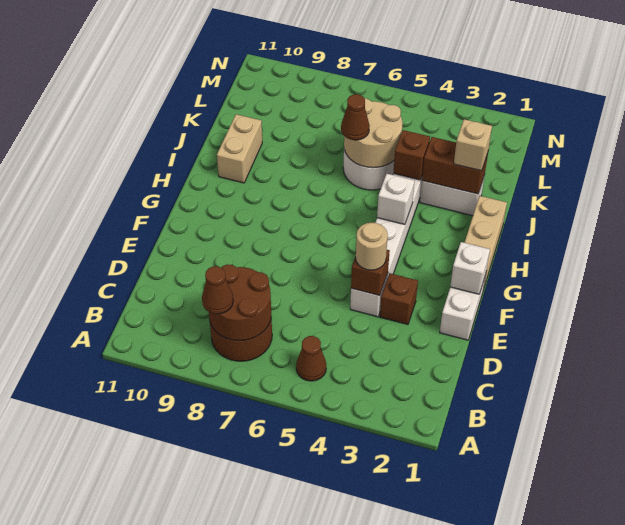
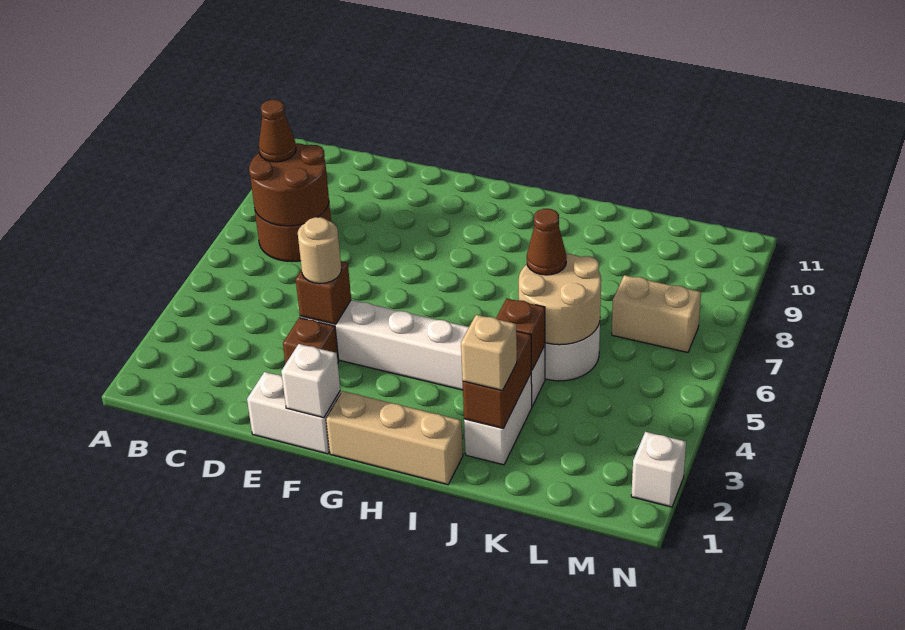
brown 1x1 cone [296,336,326,381] -> none
white 1x1 brick [377,174,414,224] -> white 1x1 brick moved to [631,432,686,507]
tan 1x2 brick [217,114,262,183] -> tan 1x2 brick moved to [612,275,701,353]

